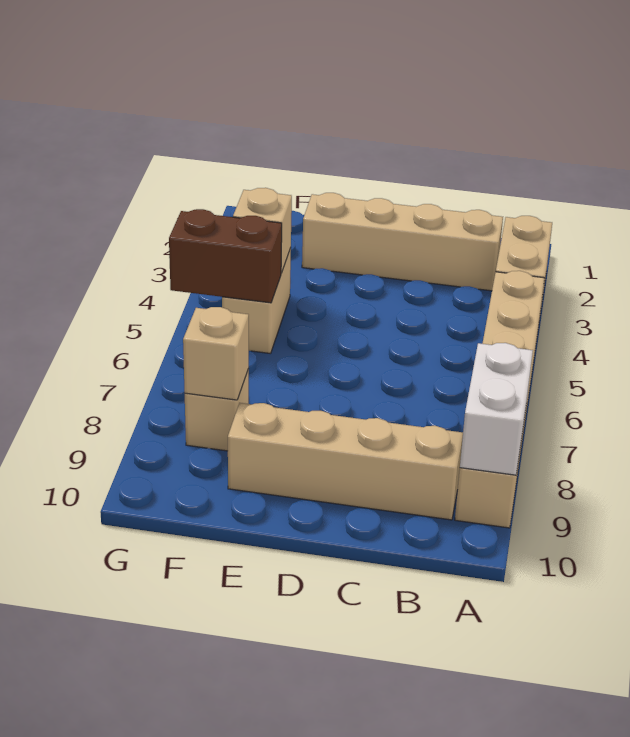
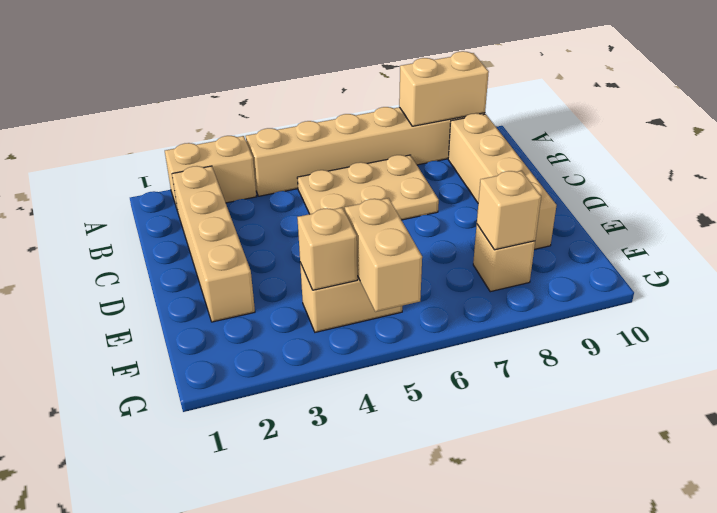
white 1x2 brick [460,343,533,475] -> tan 1x2 brick [399,51,489,126]
none -> tan 2x3 plate [297,155,439,220]
brown 1x2 brick [169,209,282,303] -> tan 1x2 brick [345,198,422,312]

